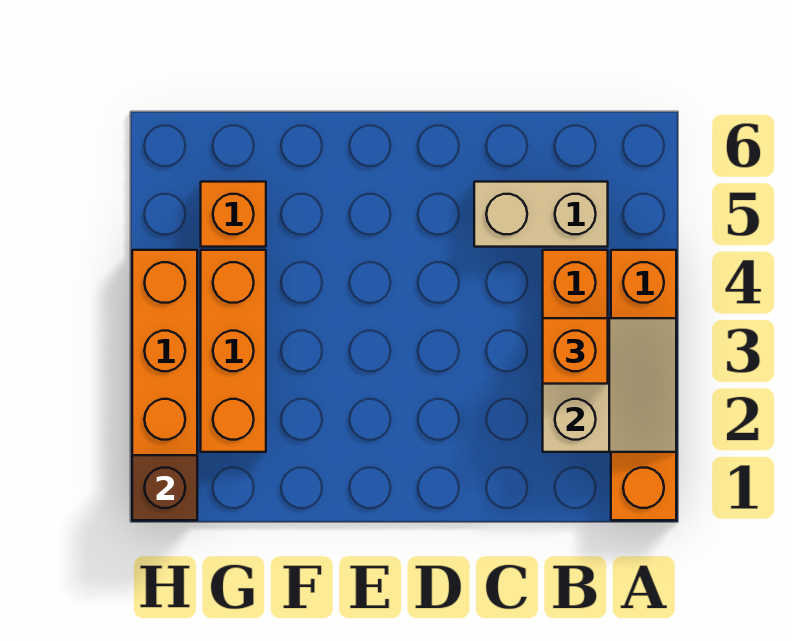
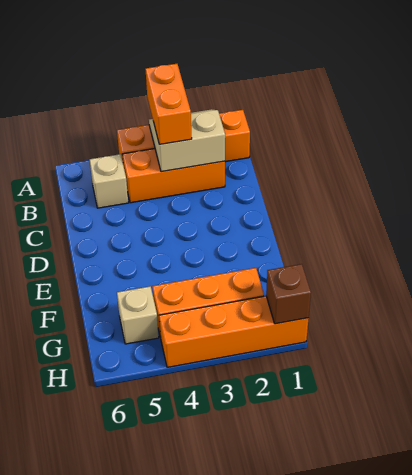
orange 1x1 brick [543,318,608,384] -> orange 1x2 brick [146,64,192,144]
tan 1x2 brick [474,182,608,247] -> tan 1x1 brick [90,154,128,208]
orange 1x1 brick [201,182,266,247] -> tan 1x1 brick [117,286,159,344]

